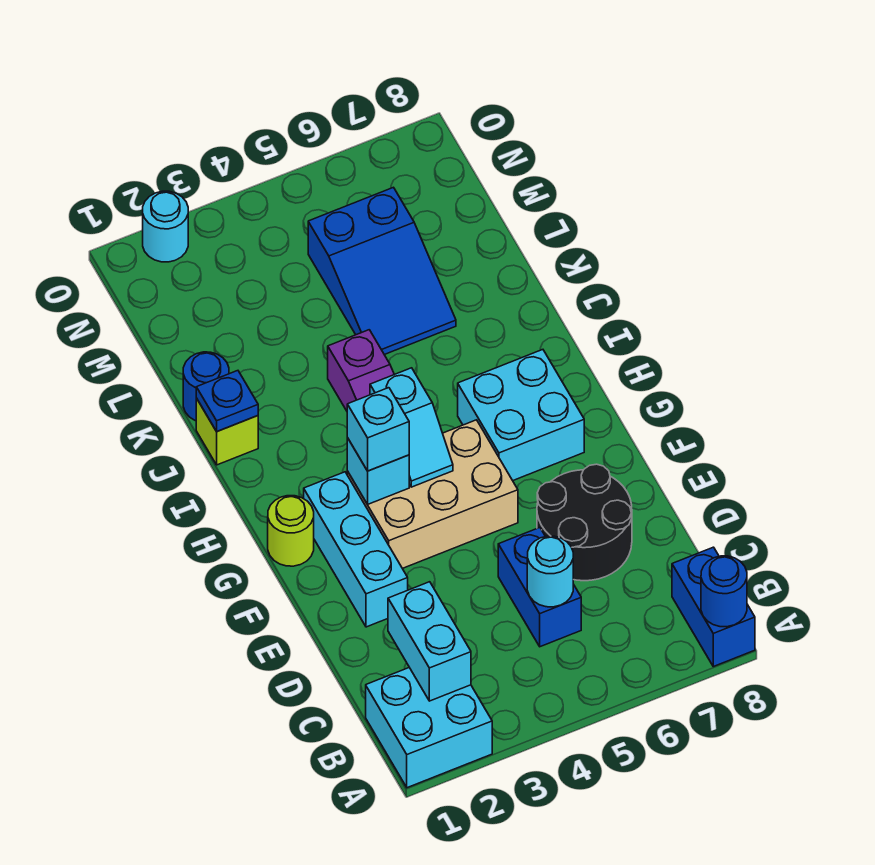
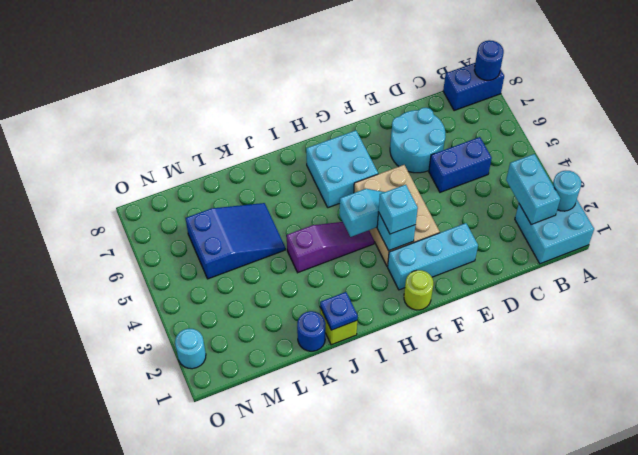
cyan 1x2 brick [388,582,471,701] -> cyan 1x2 brick turned to [506,154,560,224]
cyan 1x1 round brick [527,536,573,607] -> cyan 1x1 round brick moved to [553,171,581,211]
black 2x2 round brick [537,464,632,581] -> cyan 2x2 round brick [390,108,446,173]

